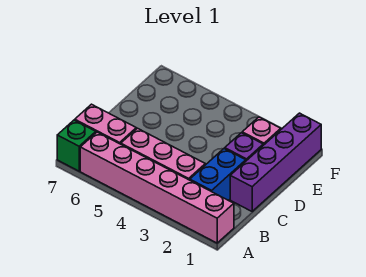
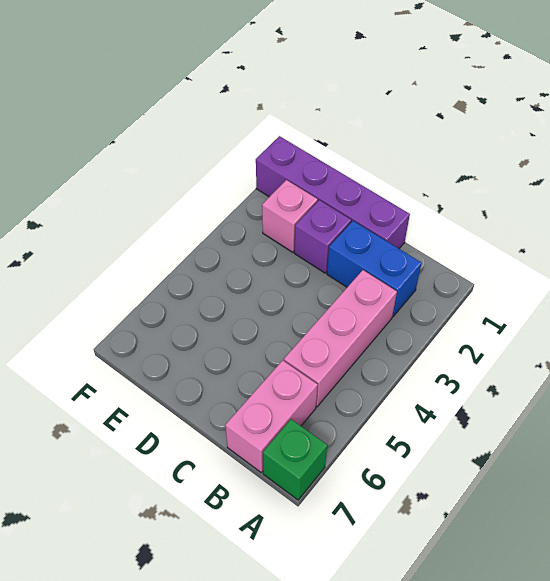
pink 1x6 brick [80,132,234,243] -> none

